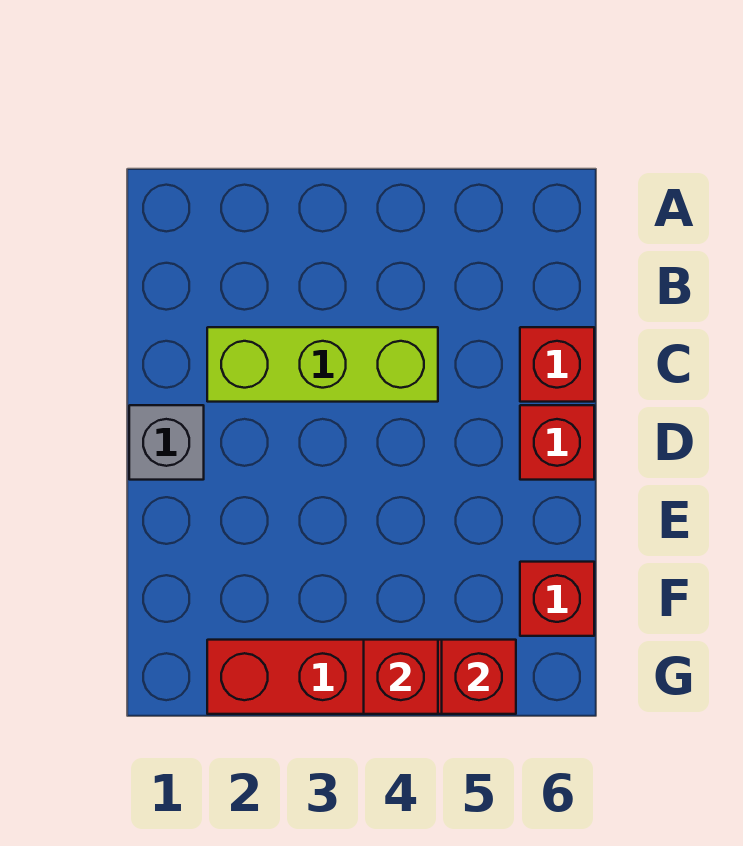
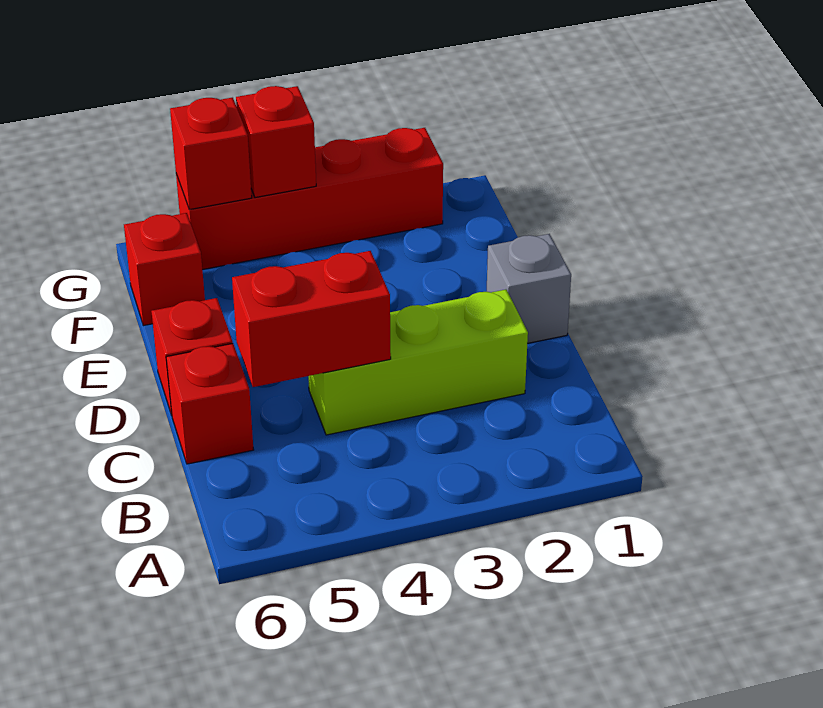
none -> red 1x2 brick [232,251,391,387]

